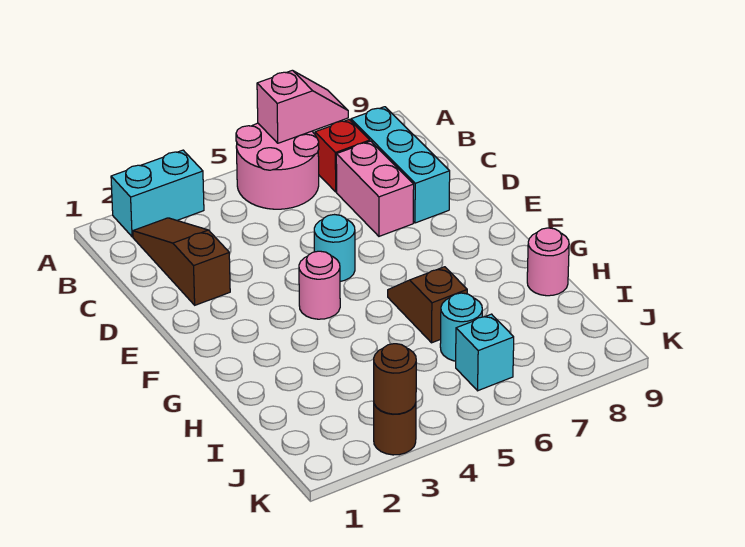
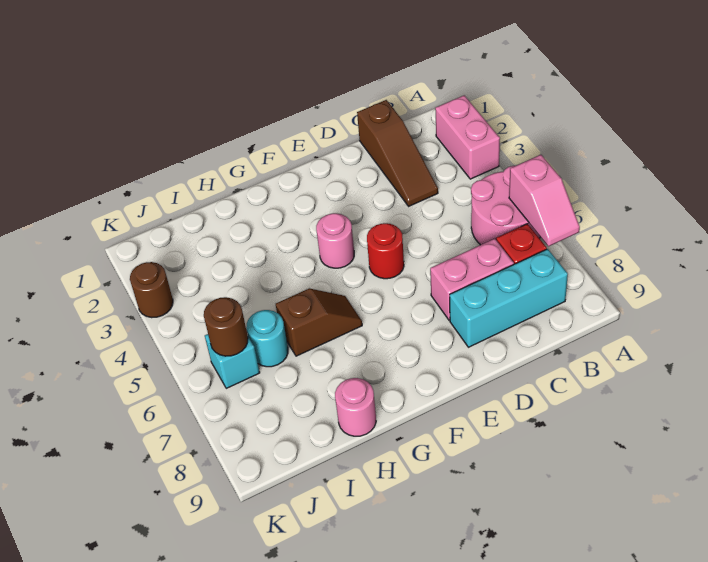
cyan 1x2 brick [111,150,204,237] -> pink 1x2 brick [435,95,500,179]
brown 1x3 slope [133,218,230,305] -> brown 1x3 slope turned to [357,100,438,206]
cyan 1x1 round brick [314,215,355,281] -> red 1x1 round brick [367,223,404,279]
brown 1x1 round brick [374,344,416,414] -> brown 1x1 round brick moved to [204,297,248,356]

